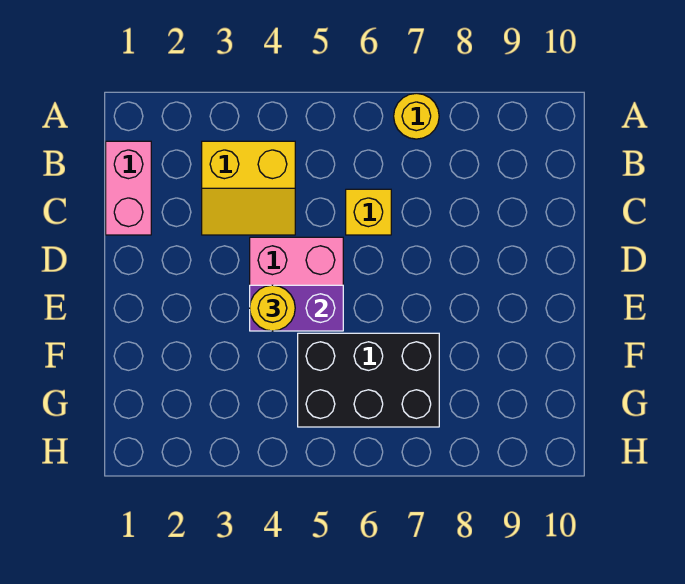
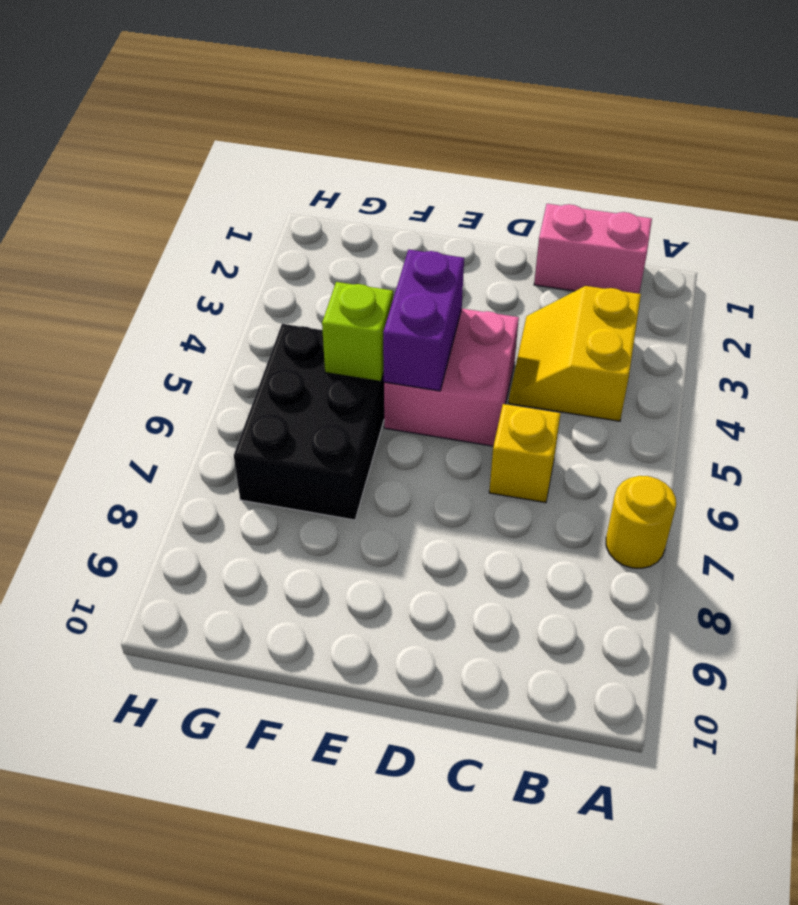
yellow 1x1 round brick [250,285,295,331] -> none
none -> lime 1x1 brick [322,282,393,382]

